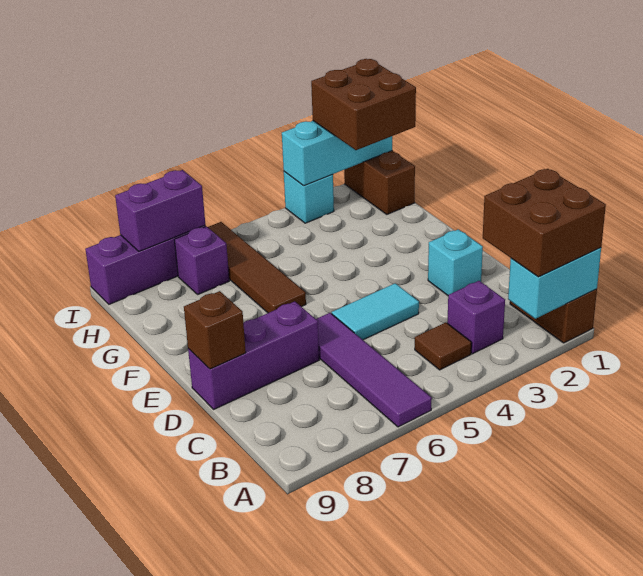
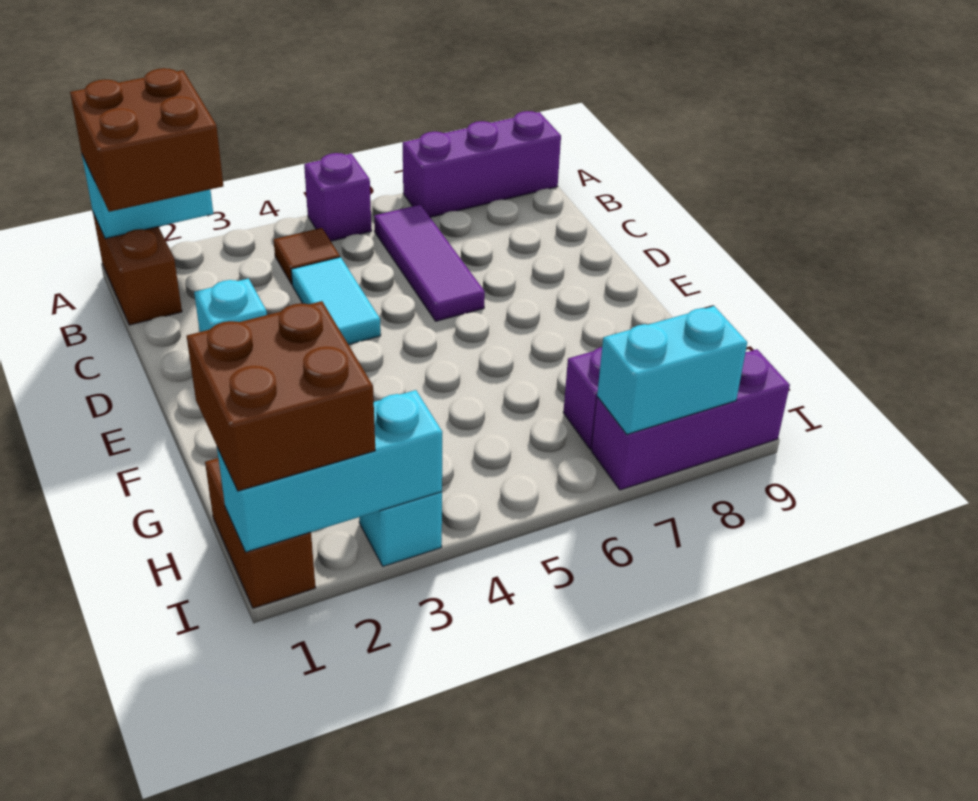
purple 1x4 tile [316,313,432,427] -> purple 1x3 tile [374,205,485,321]
purple 1x1 brick [447,281,505,354] -> purple 1x1 brick moved to [304,153,371,241]
cyan 1x2 tile [332,283,419,340] -> cyan 1x2 tile turned to [291,257,381,345]
purple 1x3 brick [188,301,319,409] -> purple 1x3 brick moved to [403,111,561,217]
brown 1x1 brick [184,291,246,369] -> none
brown 1x4 tile [208,222,306,313] -> none
purple 1x2 brick [115,170,205,251] -> cyan 1x2 brick [597,306,747,434]

